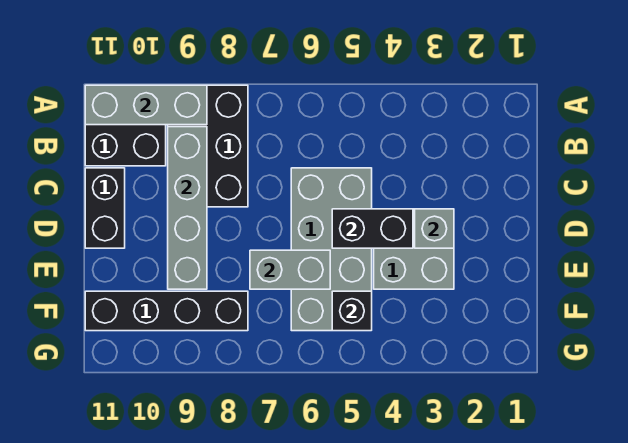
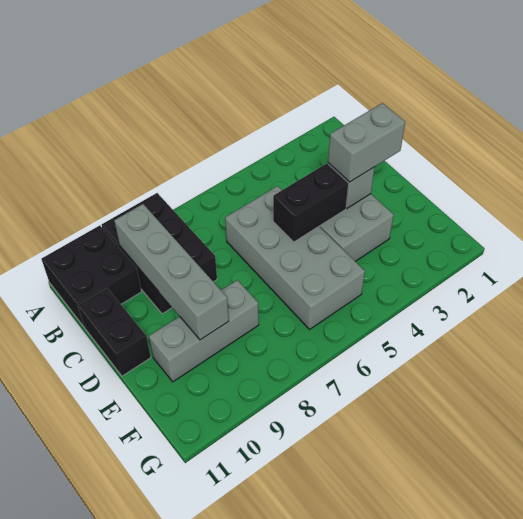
grey 1x3 brick [85,85,207,125] -> grey 1x3 brick moved to [149,280,259,382]
grey 1x2 brick [250,250,330,289] -> grey 1x2 brick moved to [328,103,405,182]
black 1x1 brick [332,291,372,331] -> none
black 1x4 brick [85,291,248,331] -> none

